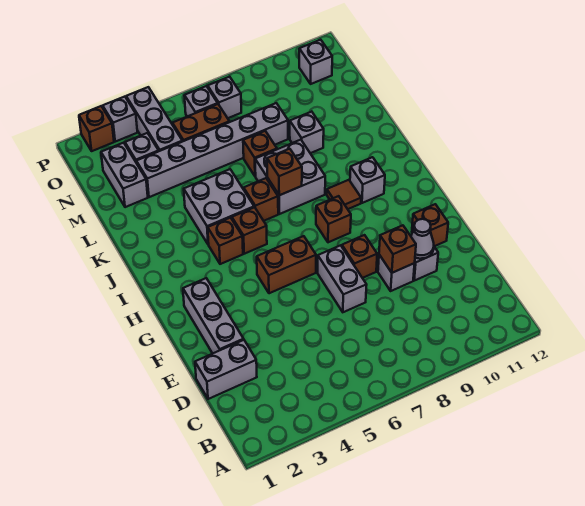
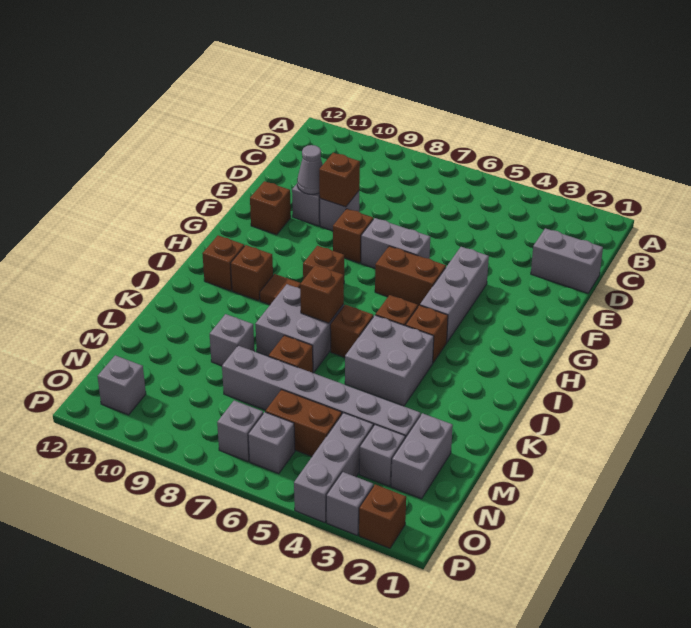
grey 1x3 brick [183,278,244,354] -> grey 1x3 brick moved to [420,247,489,342]
grey 1x2 brick [318,245,366,312] -> grey 1x2 brick turned to [361,218,430,268]
grey 1x1 brick [350,157,385,203] -> brown 1x1 brick [230,245,273,301]
none -> brown 1x1 brick [202,236,244,291]

